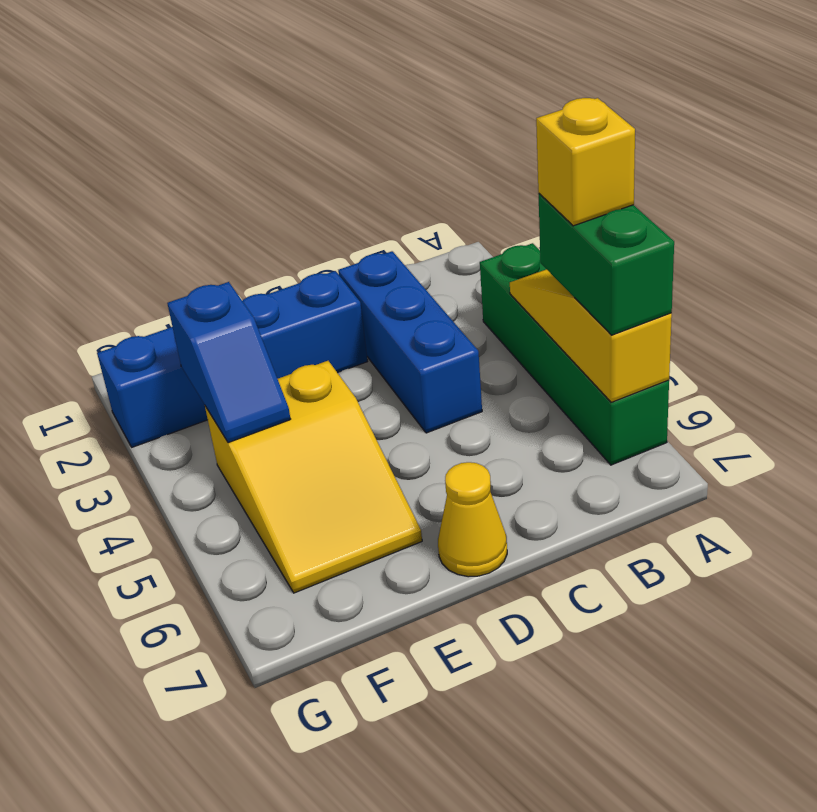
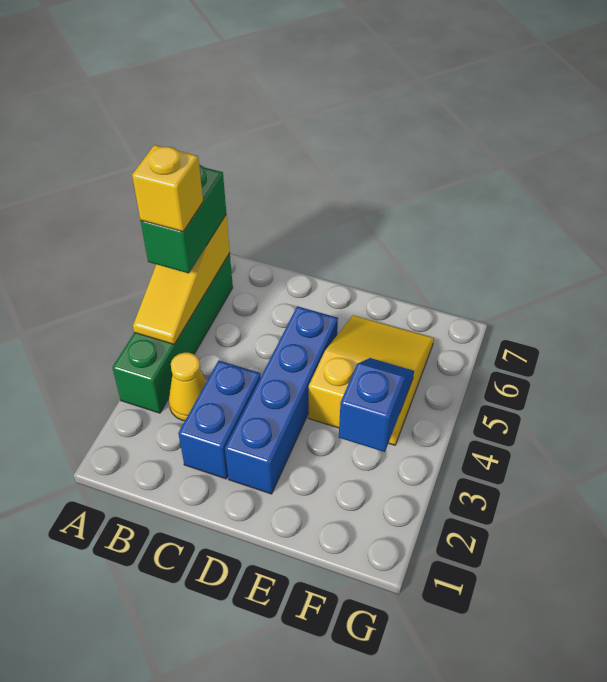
blue 1x3 brick [338,251,482,433] -> blue 1x2 brick [178,361,261,479]
blue 1x4 brick [97,271,368,447] -> blue 1x4 brick turned to [225,306,338,494]
yellow 1x1 cone [438,462,507,577] -> yellow 1x1 cone moved to [169,353,206,421]

